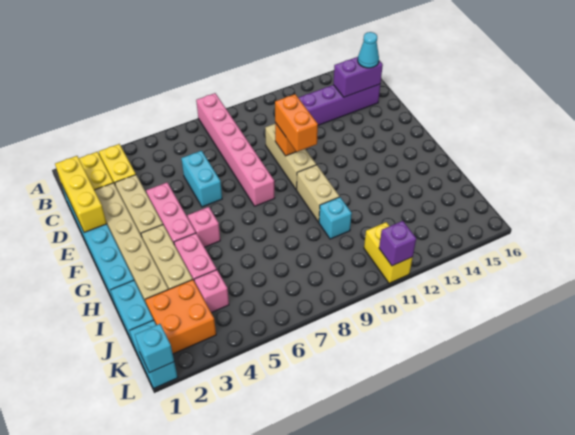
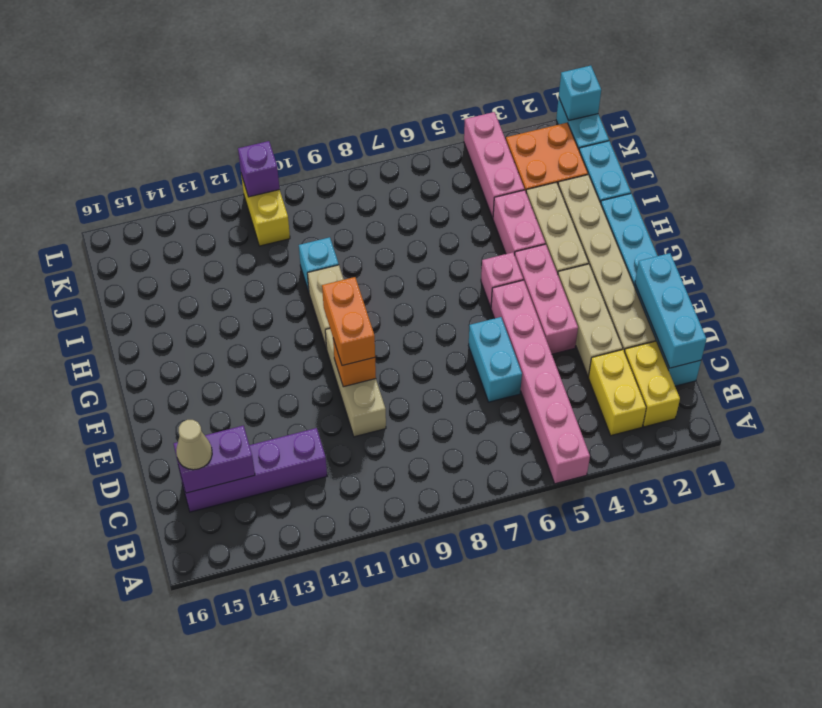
pink 1x6 brick [196,93,275,206] -> pink 1x6 brick moved to [491,280,590,484]
yellow 1x3 brick [55,156,107,233] -> cyan 1x3 brick [635,253,706,368]
cyan 1x1 cone [358,32,379,68] -> tan 1x1 cone [176,420,212,470]
pink 1x1 brick [194,270,229,313] -> pink 1x3 brick [464,112,524,218]

